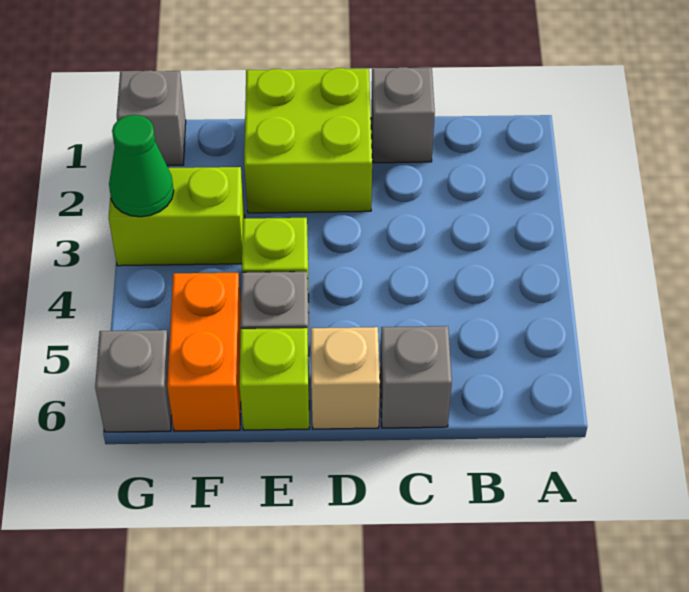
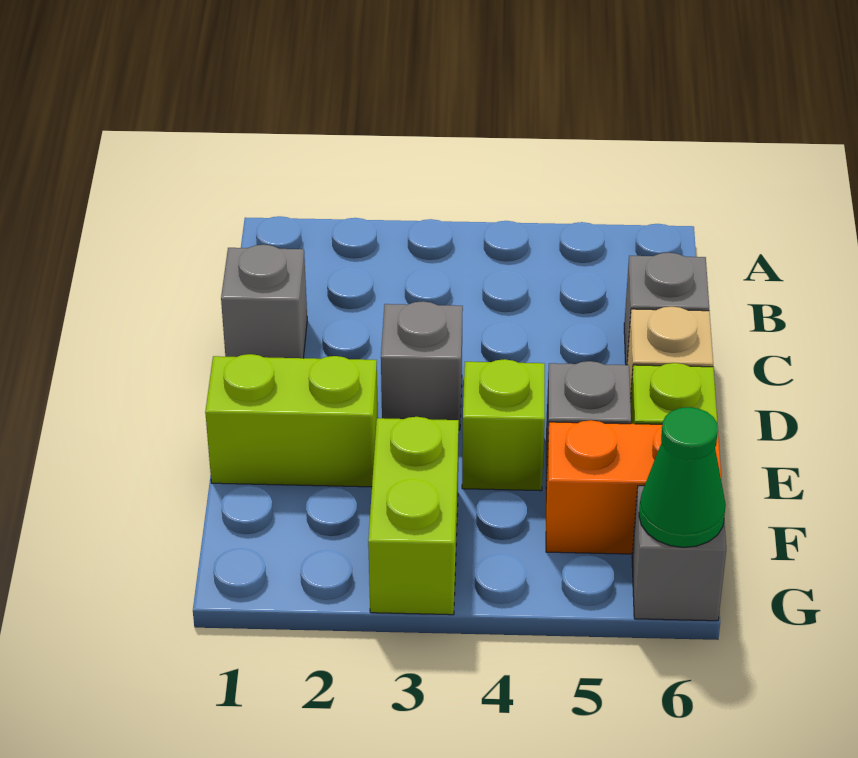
lime 2x2 brick [244,68,372,213] -> lime 1x2 brick [205,354,378,487]
grey 1x1 brick [117,70,186,166] -> grey 1x1 brick moved to [381,301,463,430]
green 1x1 cone [109,115,174,217] -> green 1x1 cone moved to [639,407,726,547]

